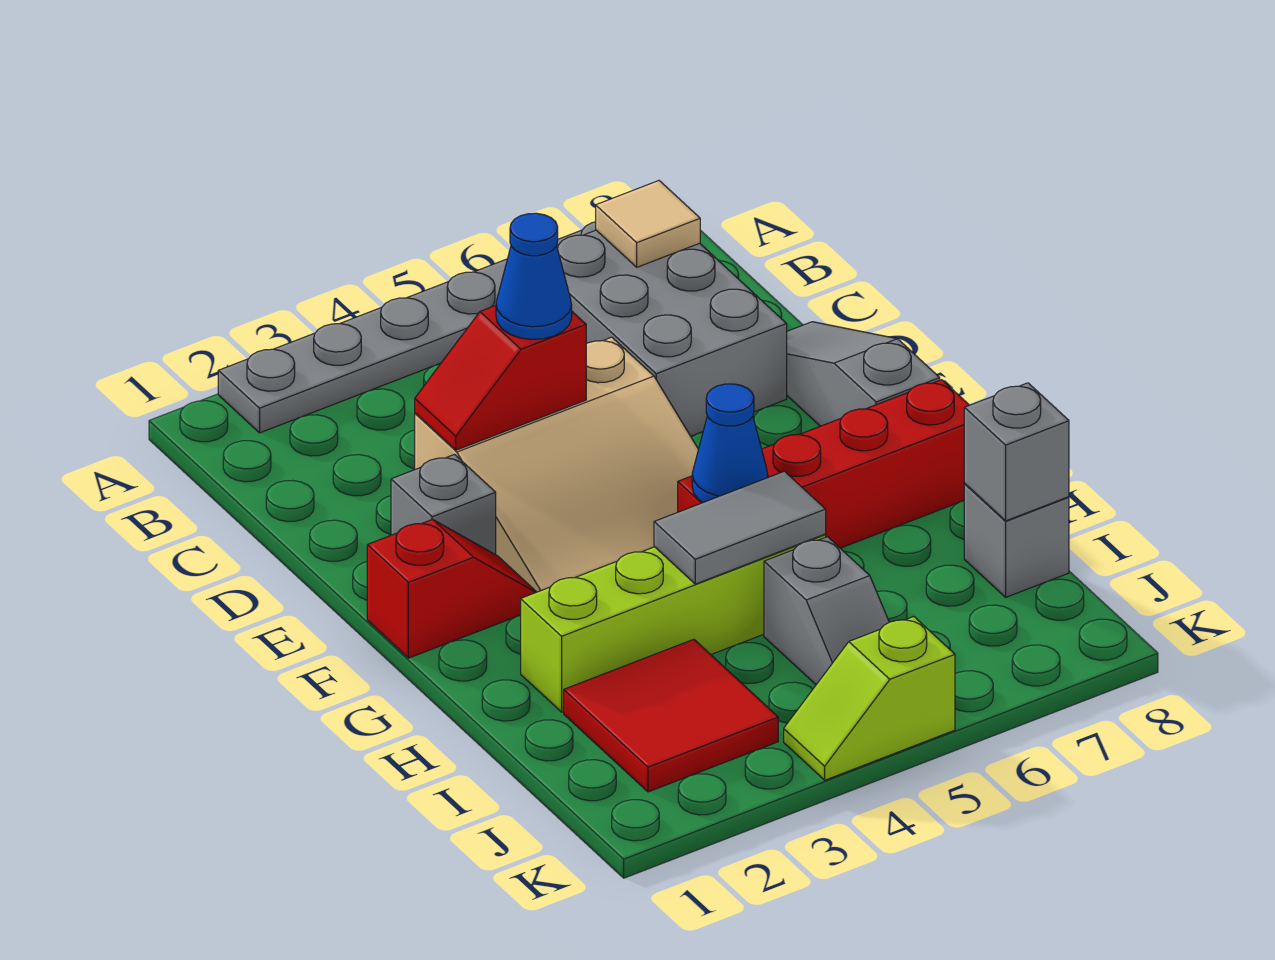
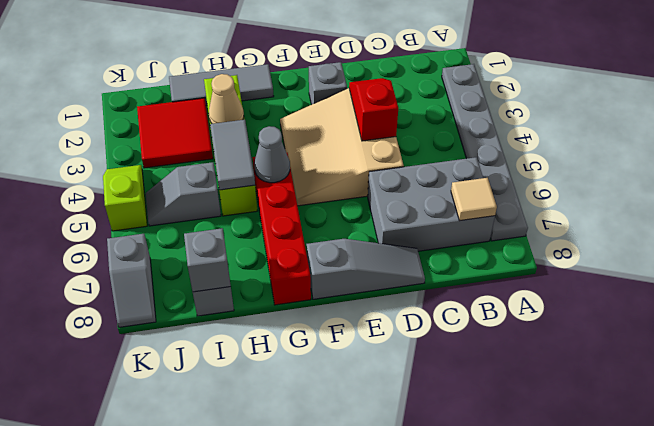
blue 1x1 cone [496,213,572,339] -> none
red 1x2 slope [367,520,536,658] -> none
none -> grey 1x3 tile [169,64,274,105]
blue 1x1 cone [692,384,768,502] -> grey 1x1 cone [254,126,290,183]
none -> tan 1x1 cone [209,74,244,124]
none -> grey 1x2 slope [107,234,156,327]

